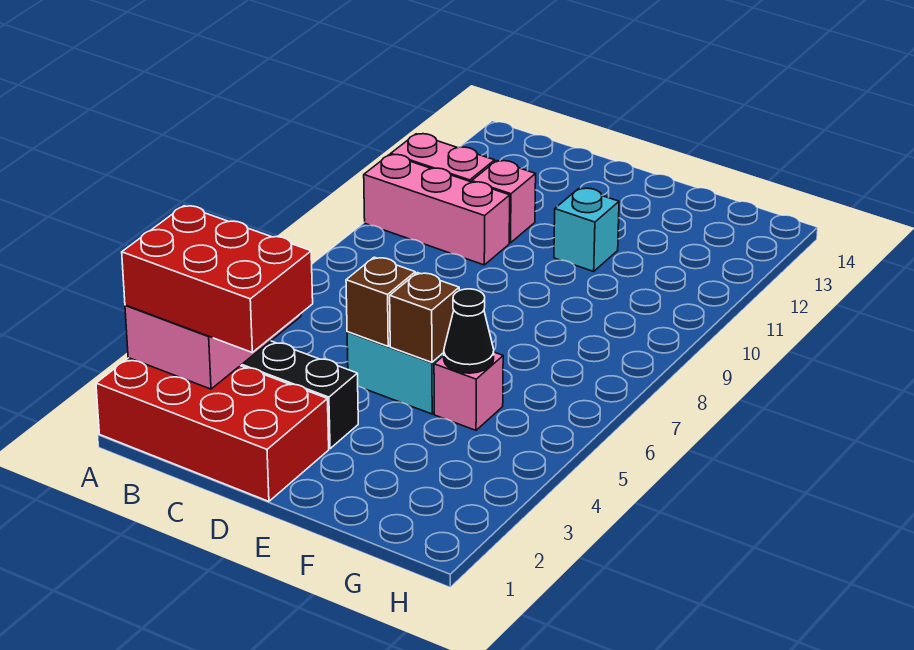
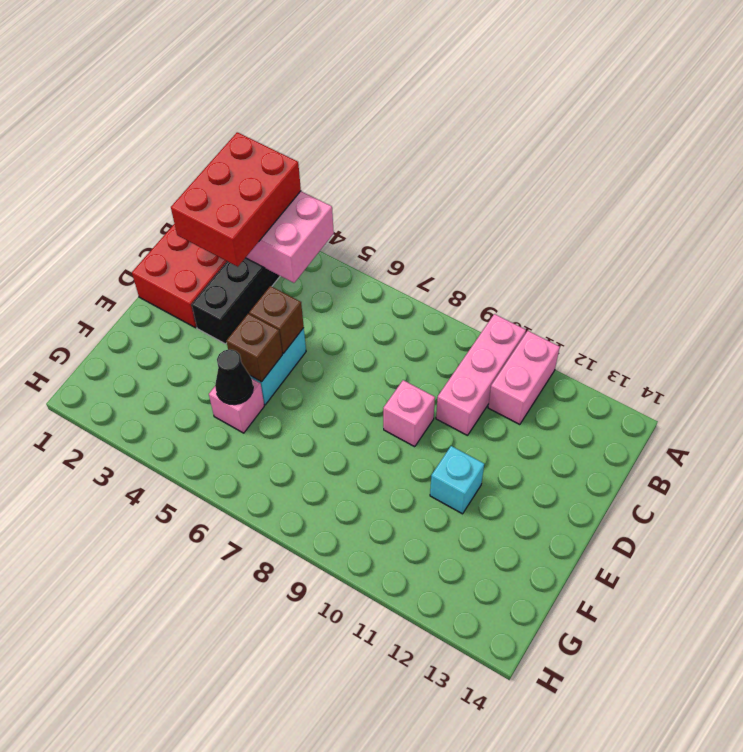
pink 1x1 brick [472,161,536,243] -> pink 1x1 brick moved to [383,380,435,447]

